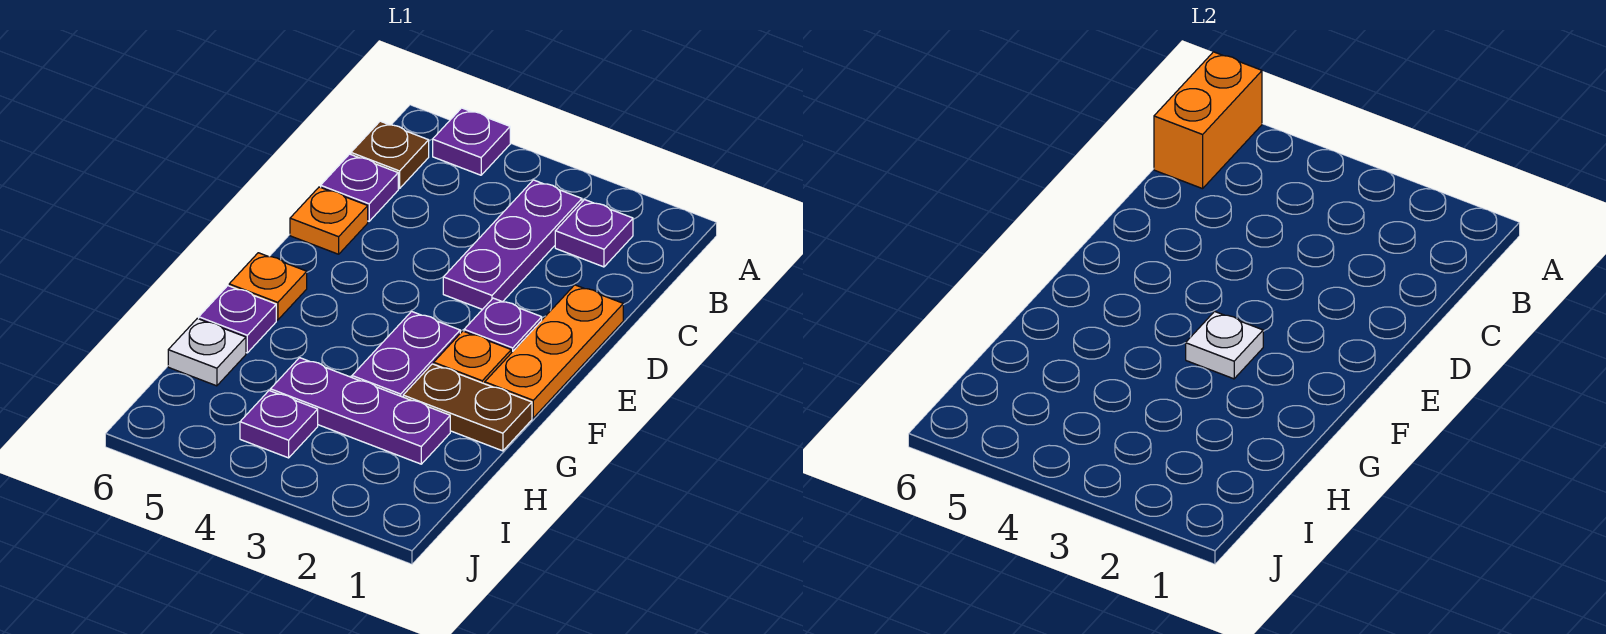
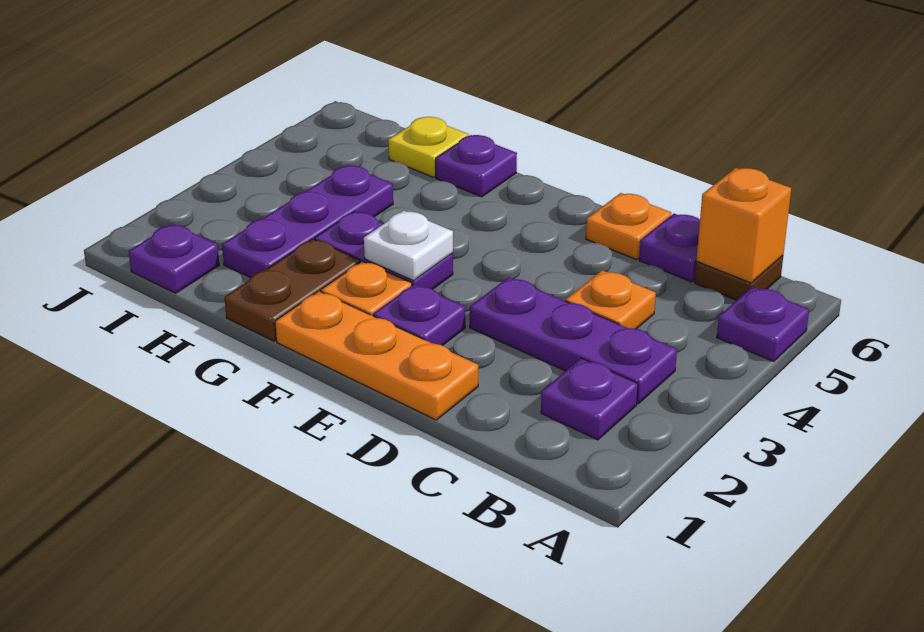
orange 1x2 brick [1154,52,1262,189] -> orange 1x1 brick [696,168,791,283]
orange 1x1 plate [229,253,307,320] -> orange 1x1 plate moved to [566,270,656,329]
white 1x1 plate [168,318,246,386] -> yellow 1x1 plate [388,117,469,177]
purple 1x1 plate [240,391,318,458] -> purple 1x1 plate moved to [129,224,219,293]

